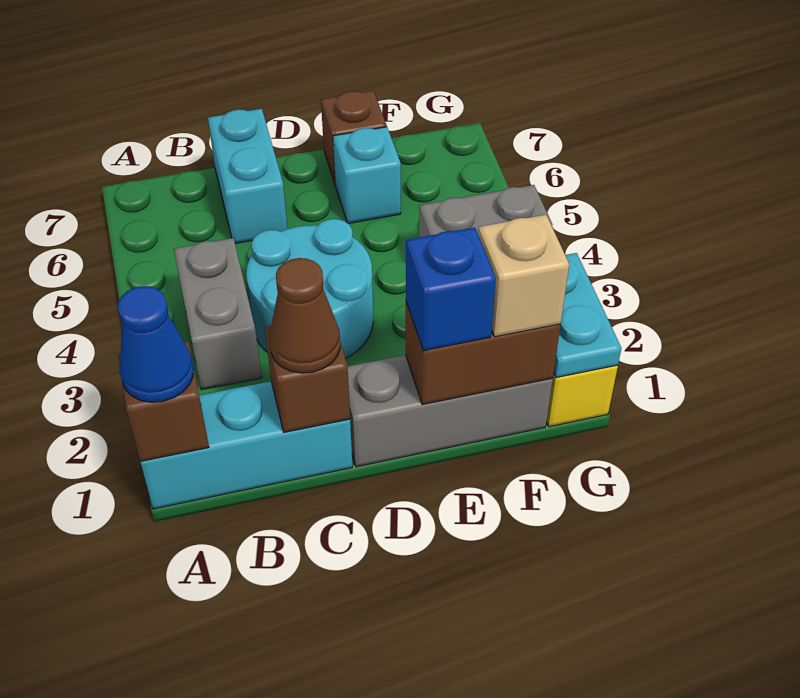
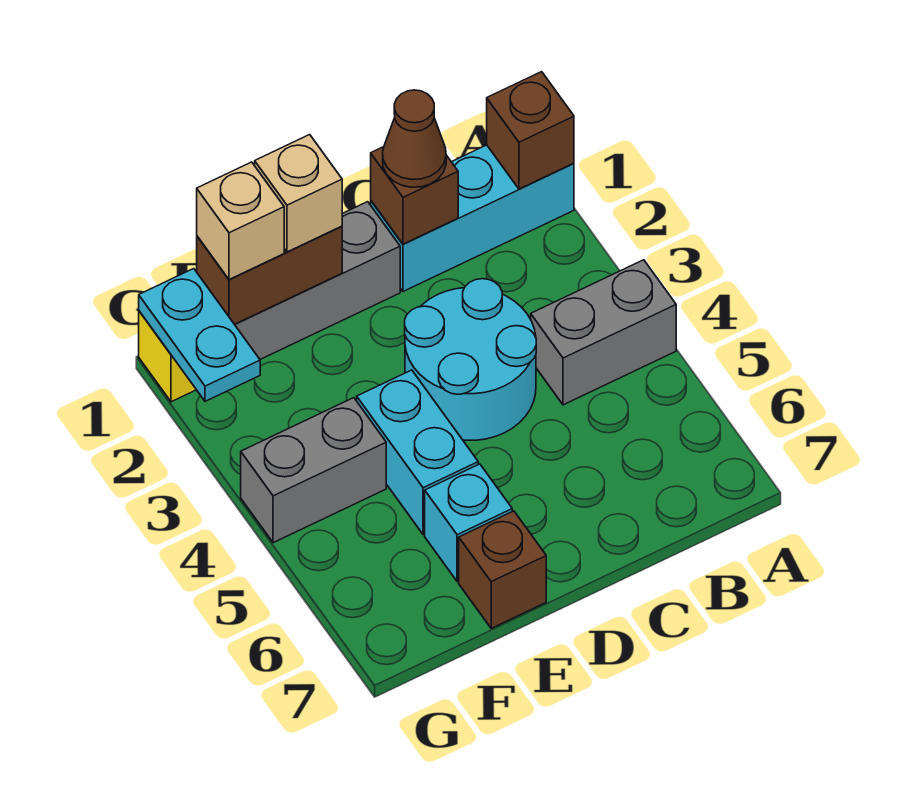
blue 1x1 cone [118,286,194,402] -> none
grey 1x2 brick [174,238,262,390] -> grey 1x2 brick turned to [531,260,676,405]
cyan 1x2 brick [208,109,287,244] -> cyan 1x2 brick moved to [357,370,478,535]
blue 1x1 brick [406,227,496,351] -> tan 1x1 brick [255,135,342,252]

